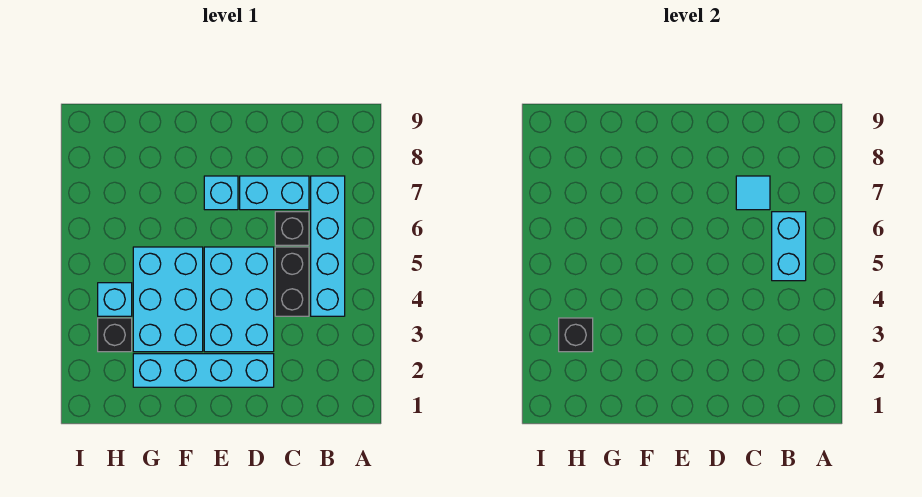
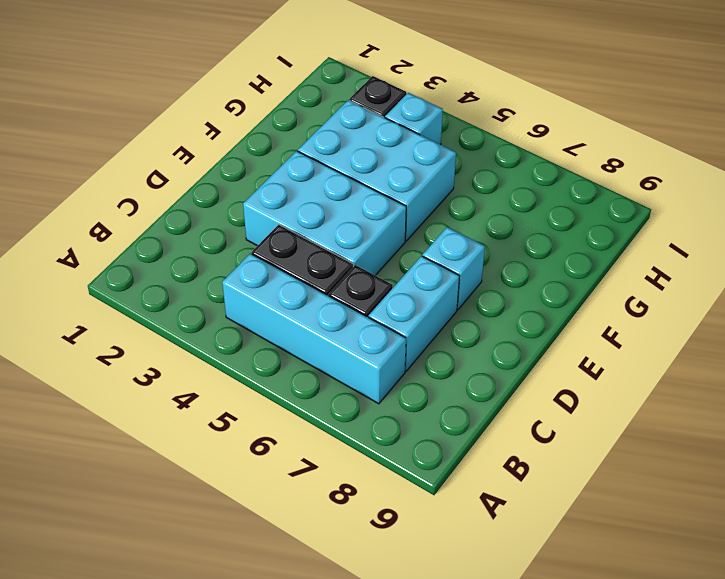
cyan 1x2 brick [772,212,806,281] -> none
cyan 1x1 tile [736,176,770,210] -> none
cyan 1x4 brick [133,354,274,387] -> none
black 1x1 brick [559,318,593,352] -> none

